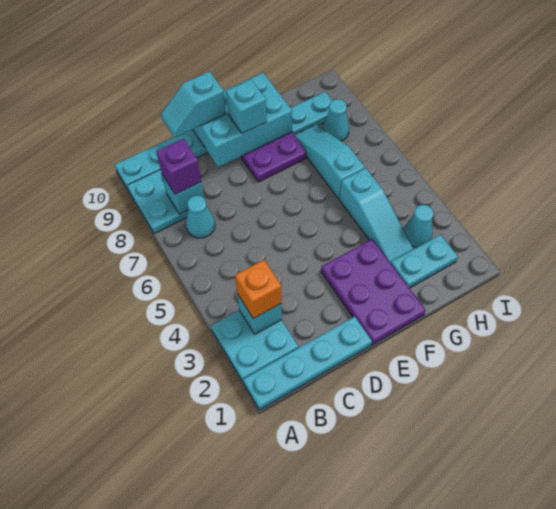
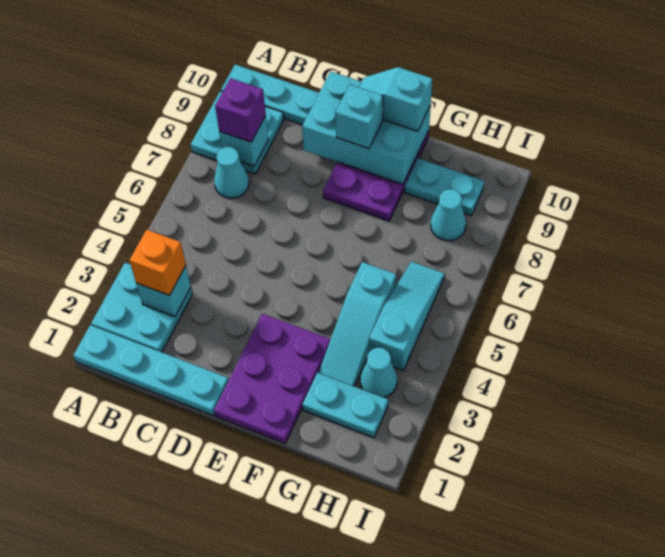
cyan 1x2 slope [161,71,226,138] -> cyan 1x2 slope moved to [359,67,432,131]
cyan 1x3 slope [294,125,365,199] -> cyan 1x3 slope moved to [369,262,445,370]

